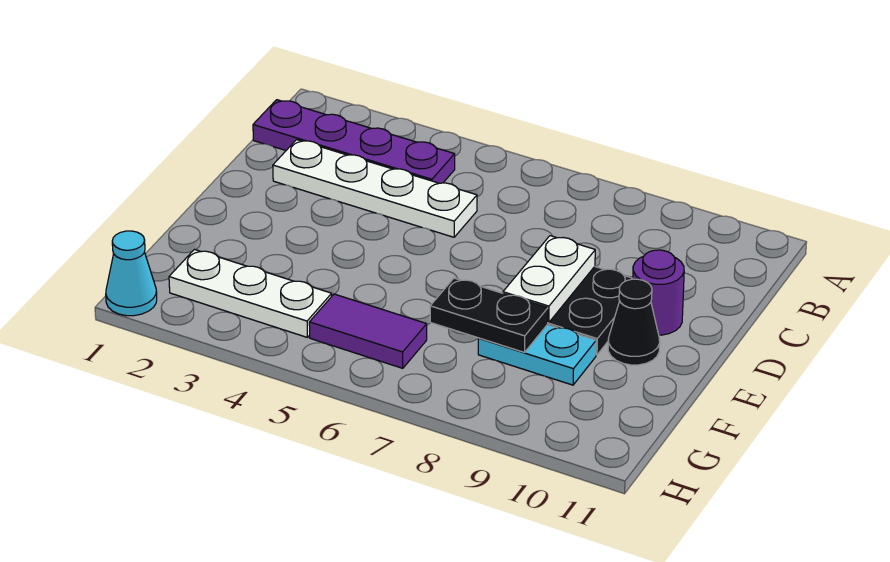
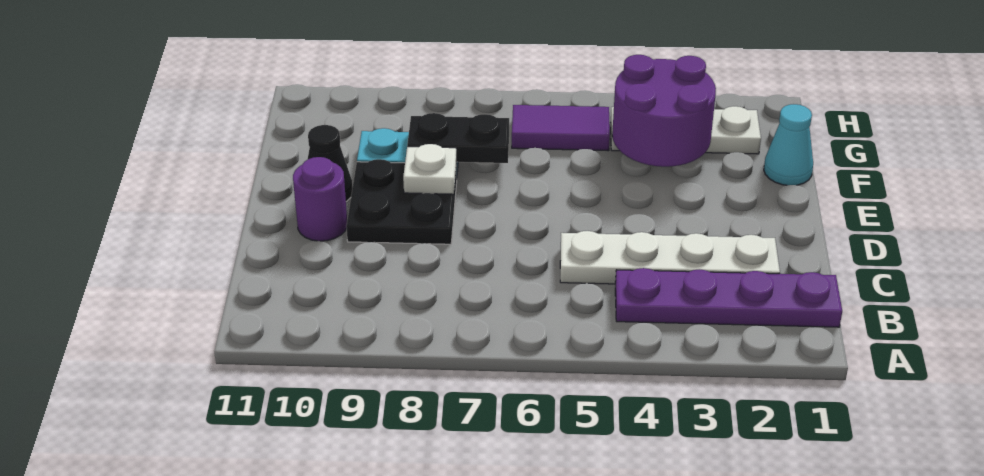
white 1x2 plate [503,236,595,323] -> white 1x1 plate [403,144,457,194]
none -> purple 2x2 round brick [612,55,716,167]
cyan 1x1 cone [106,231,157,316] -> cyan 1x1 cone moved to [764,104,813,185]

